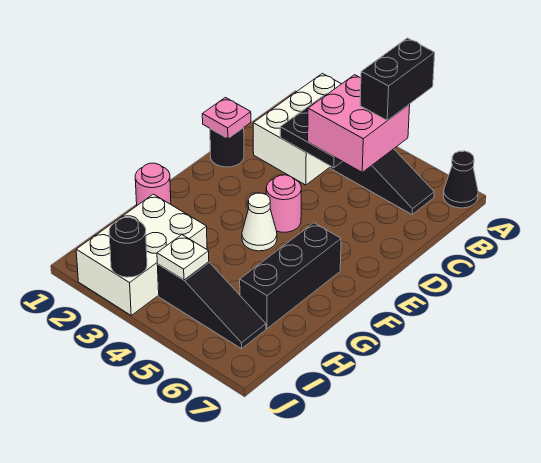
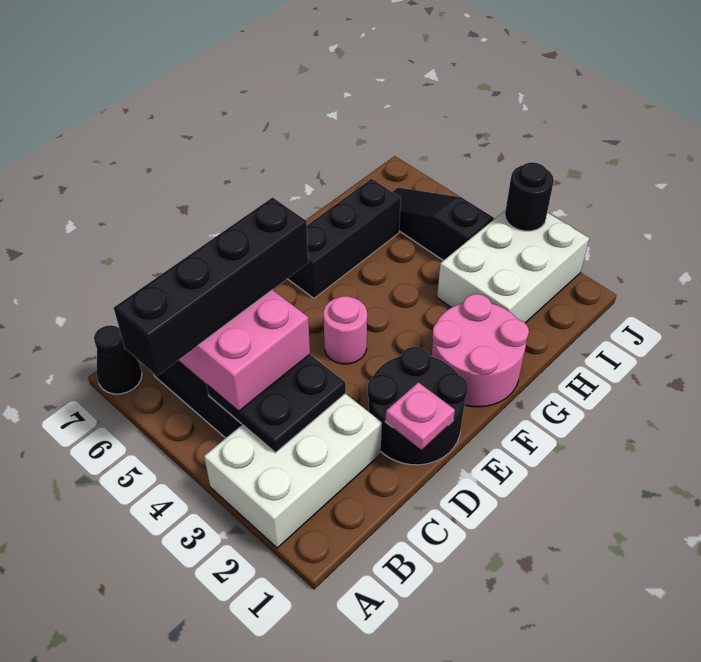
black 1x2 brick [360,38,435,120] -> black 1x4 brick [114,197,308,376]
black 1x1 round brick [210,128,244,167] -> black 2x2 round brick [367,347,468,465]
white 1x1 cone [242,193,277,251] -> none
pink 1x1 round brick [135,163,171,205] -> pink 2x2 round brick [431,294,529,407]
white 1x1 plate [157,235,209,280] -> none

